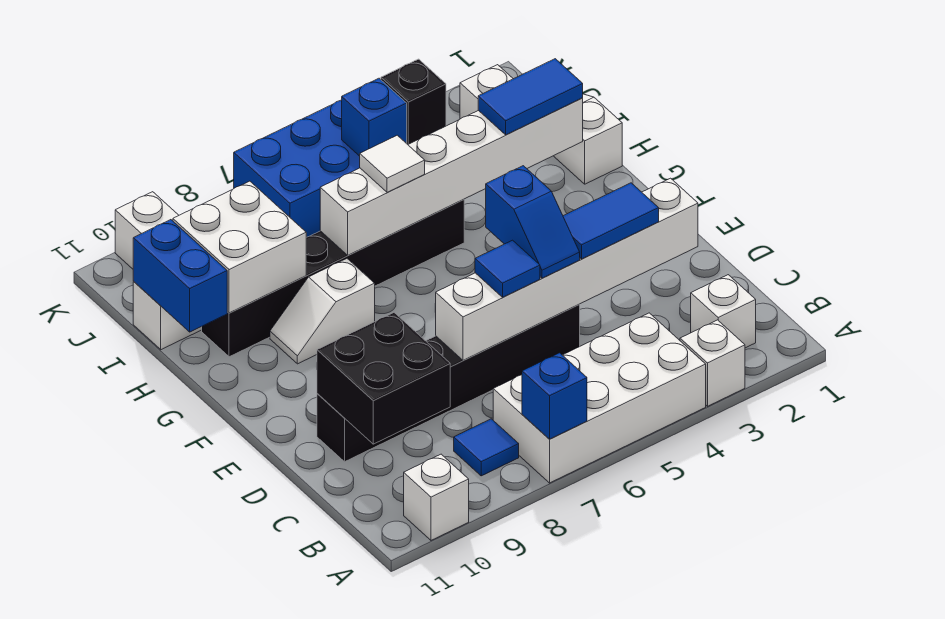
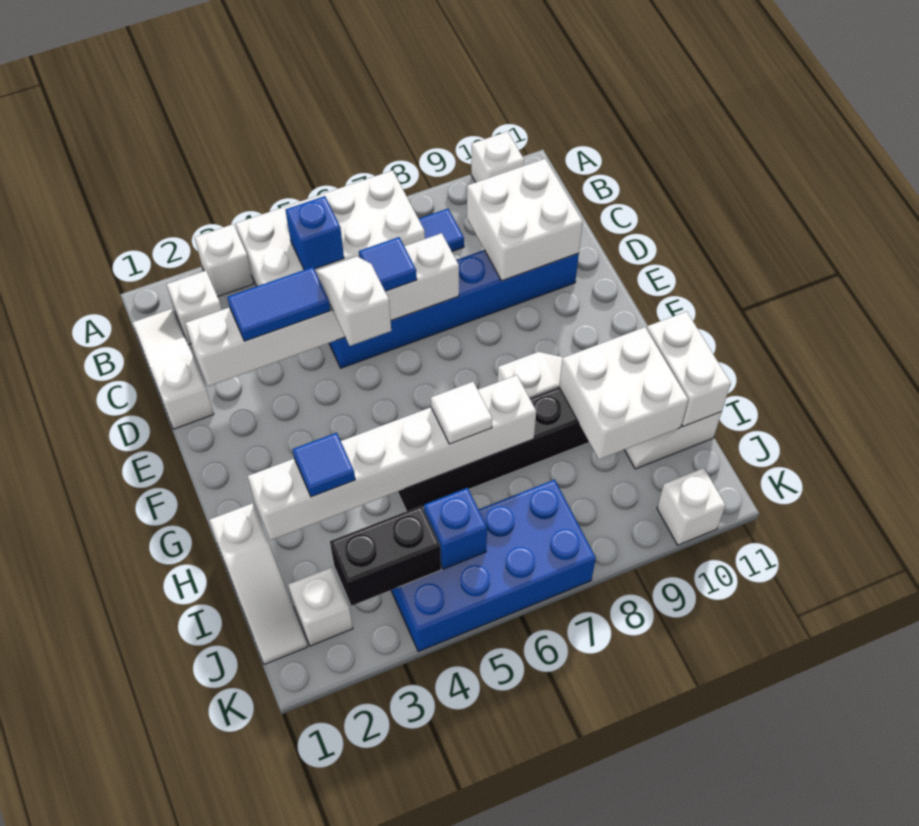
blue 1x1 brick [522,353,587,439] -> blue 1x1 brick moved to [285,196,344,270]
none -> white 1x3 slope [132,309,214,429]
black 2x2 brick [317,313,450,444] -> white 2x2 brick [467,159,583,281]
black 1x6 brick [317,305,580,462] -> blue 1x6 brick [329,250,579,368]
blue 1x2 slope [486,166,580,278] -> white 1x2 slope [316,256,391,346]
blue 1x2 tile [478,59,583,135] -> blue 1x1 tile [292,433,355,497]
blue 1x2 brick [133,220,227,332] -> white 1x2 brick [647,311,731,427]
black 1x1 brick [381,59,446,144] -> black 1x2 brick [330,506,441,606]

